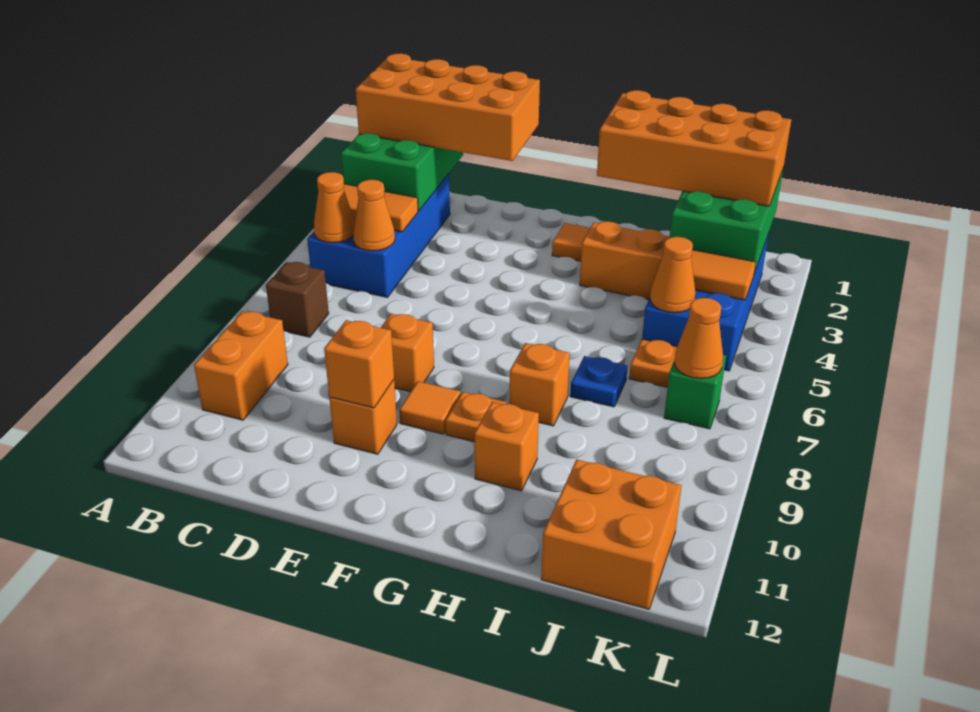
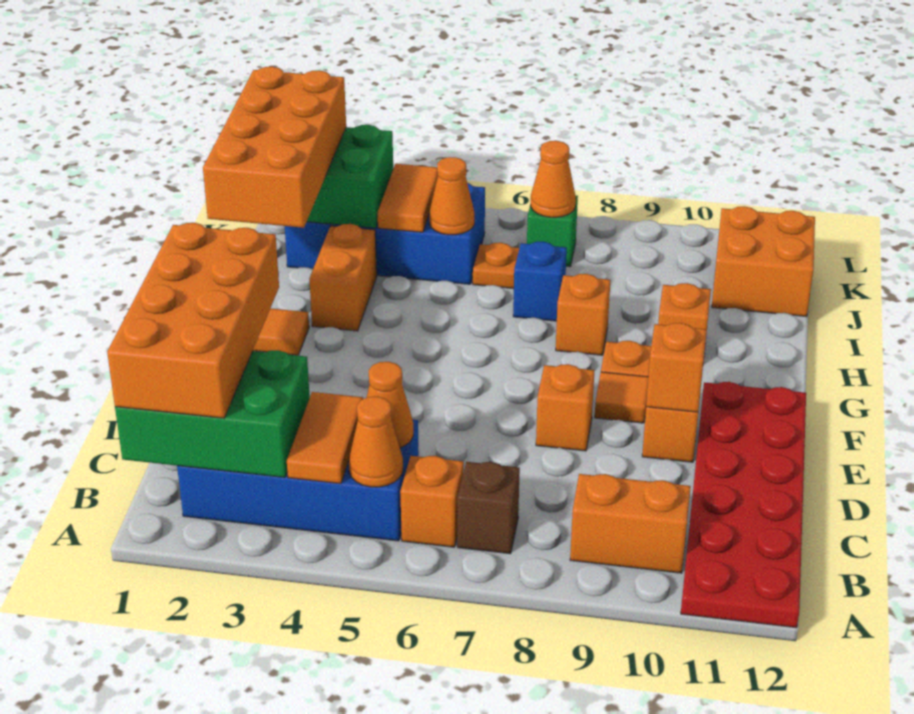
none -> red 2x6 plate [681,382,806,628]
none -> orange 1x1 brick [400,456,464,547]
blue 1x1 plate [570,356,628,407] -> blue 1x1 brick [513,242,567,321]

